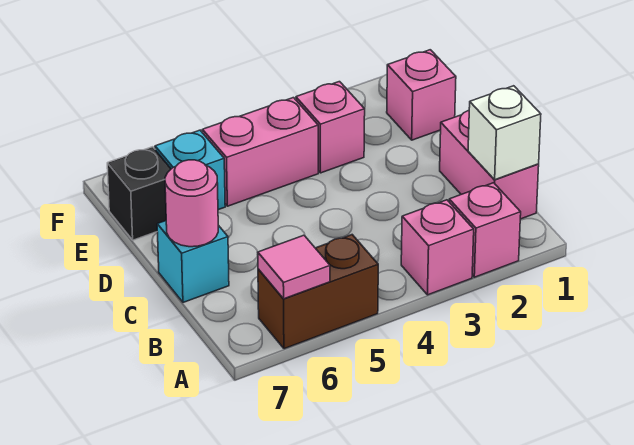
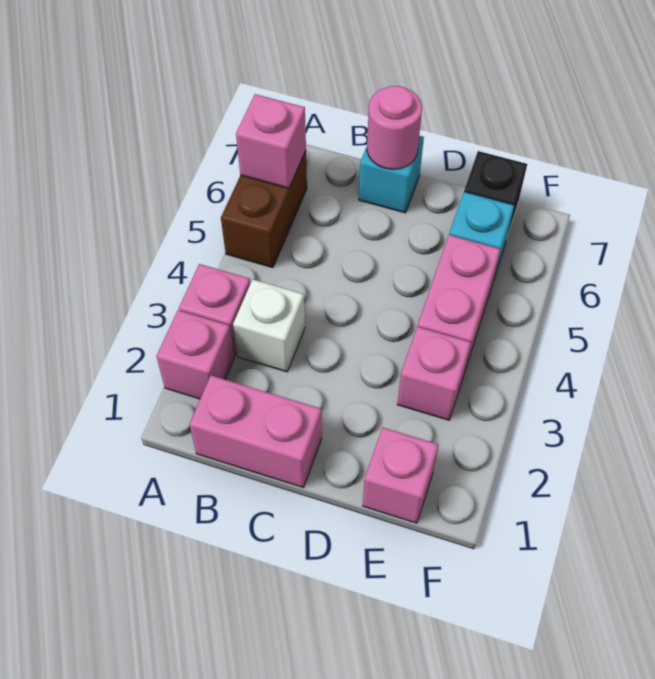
pink 1x1 tile [258,235,330,299] -> pink 1x1 brick [236,94,306,188]
white 1x1 brick [468,86,541,180] -> white 1x1 brick moved to [233,280,305,372]

